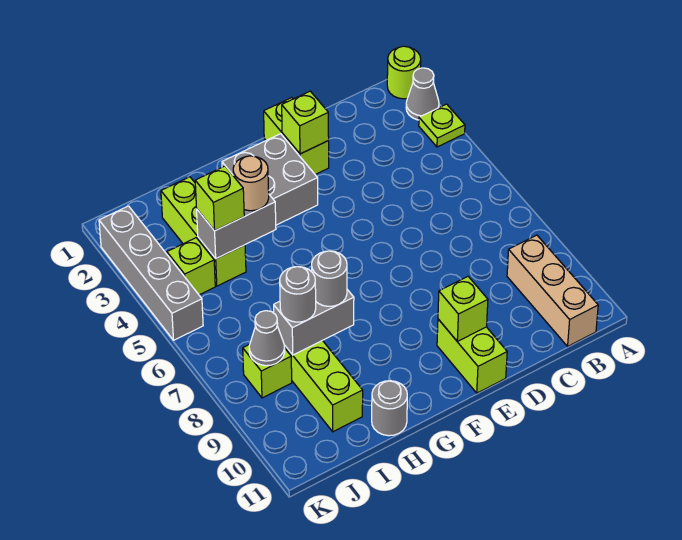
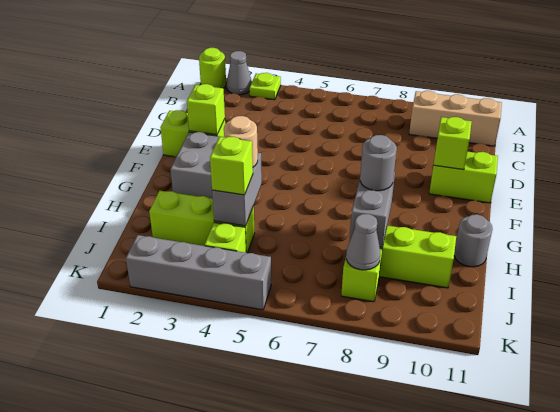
grey 1x1 round brick [280,267,316,322] -> none

